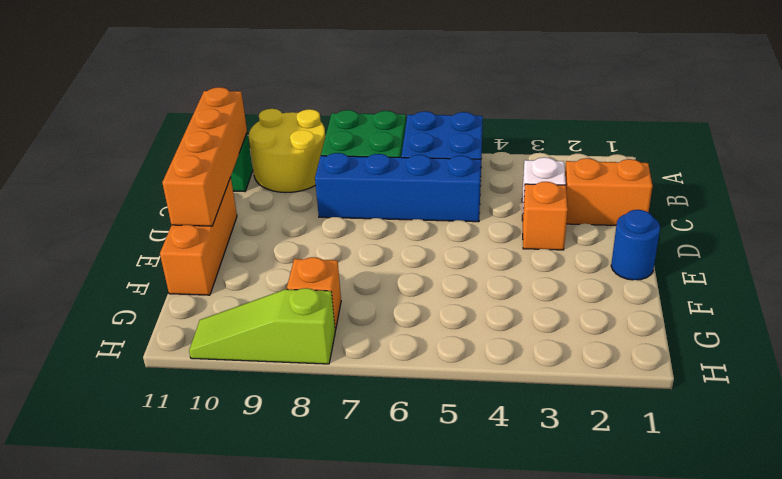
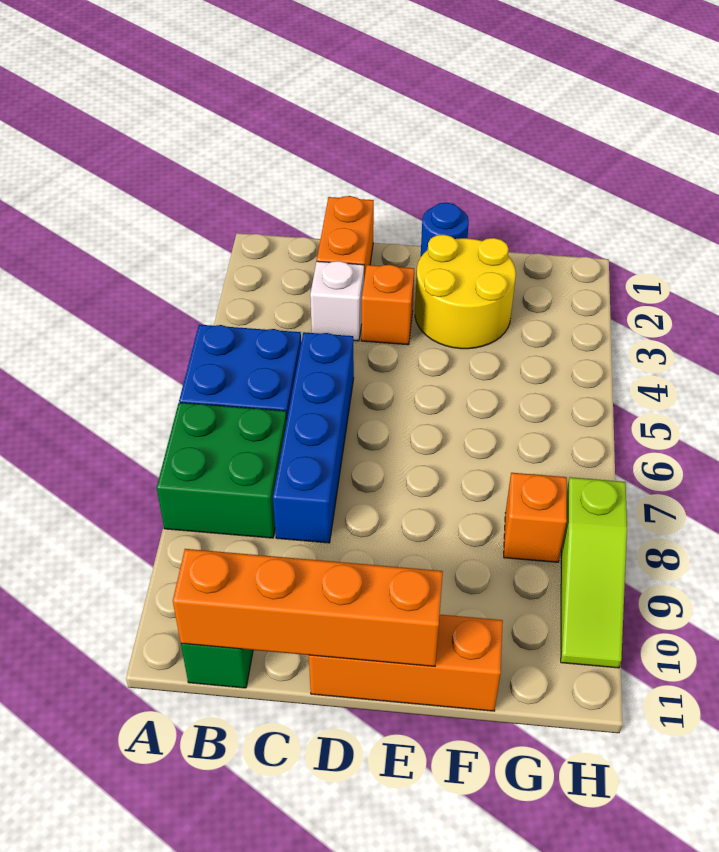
yellow 2x2 round brick [249,109,325,193] -> yellow 2x2 round brick moved to [415,235,516,349]

